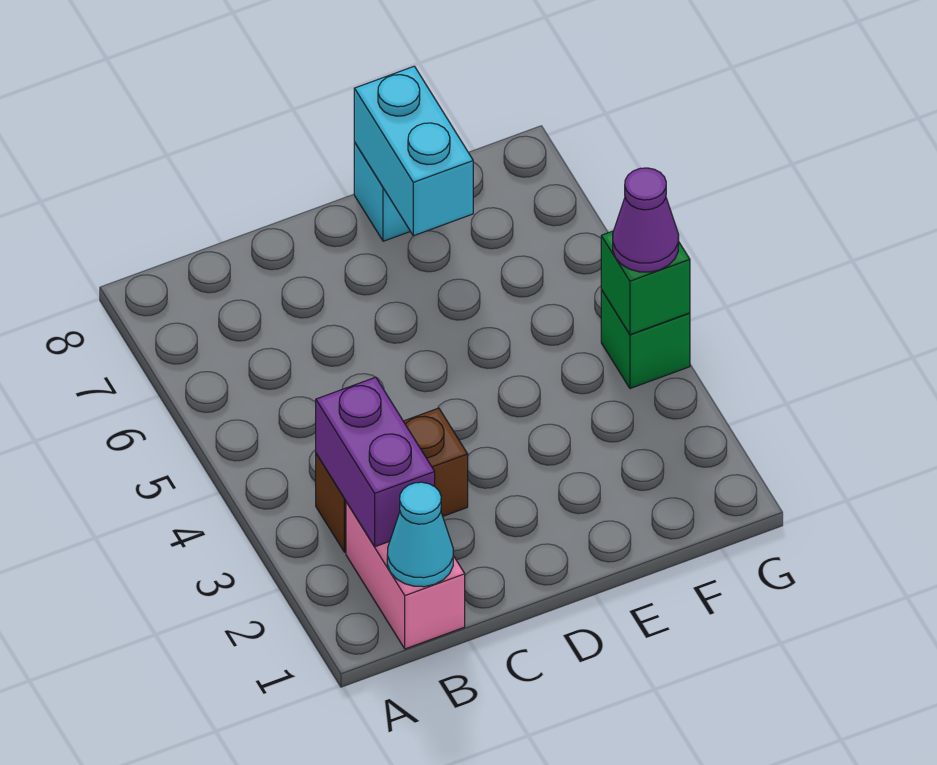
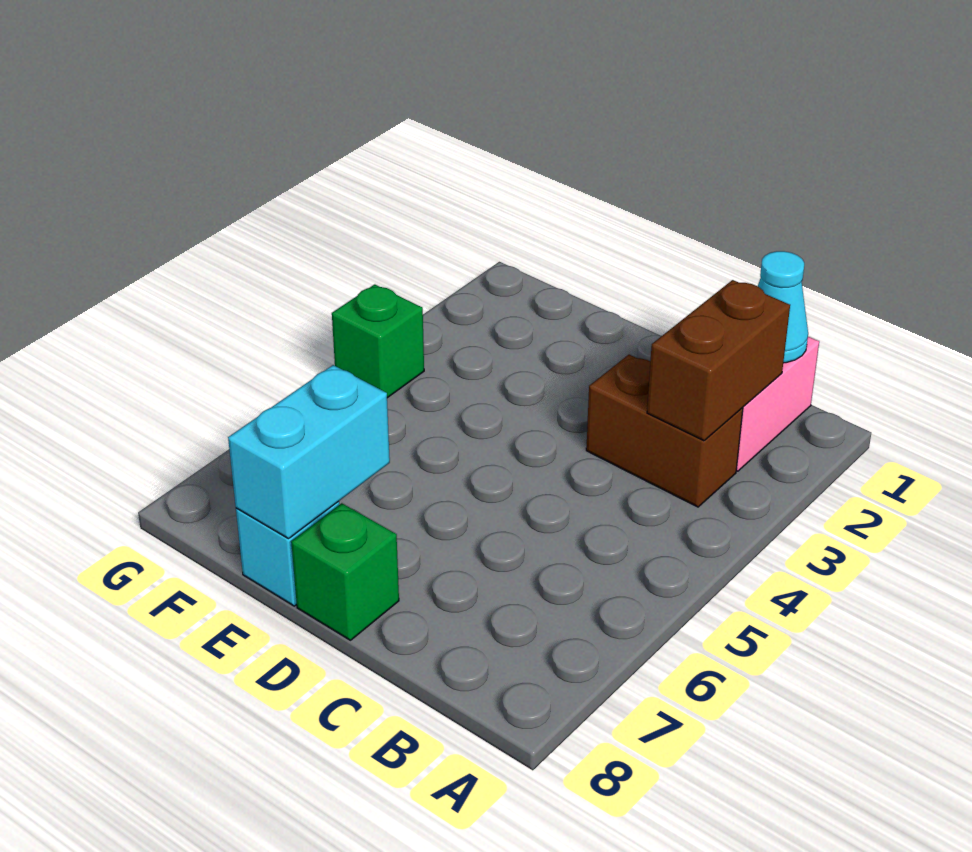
purple 1x2 brick [316,377,435,547] -> brown 1x2 brick [647,280,790,441]
green 1x1 brick [601,231,690,335] -> green 1x1 brick moved to [291,503,399,640]
purple 1x1 cone [613,168,679,272] -> none

